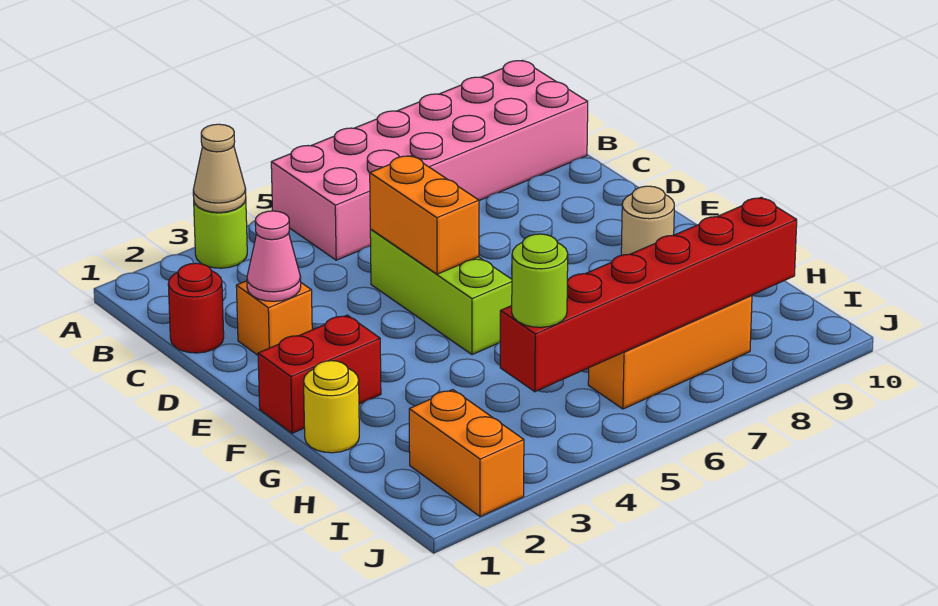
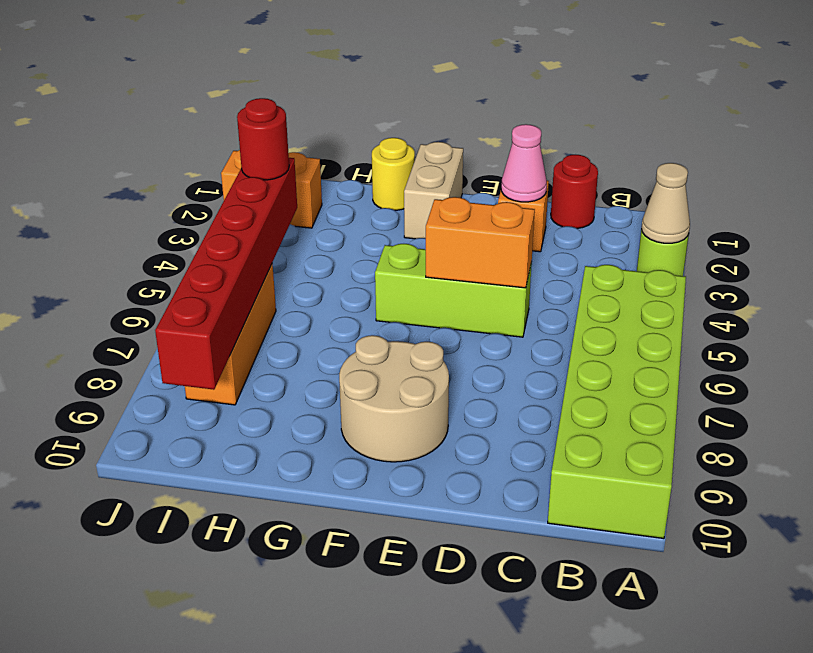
pink 2x6 brick [271,61,588,260] -> lime 2x6 brick [548,265,686,538]
red 1x2 brick [258,315,381,433] -> tan 1x2 brick [404,142,463,239]
tan 1x1 round brick [621,186,674,255] -> tan 2x2 round brick [339,335,449,462]
lime 1x1 round brick [512,234,568,327] -> red 1x1 round brick [237,98,289,180]

